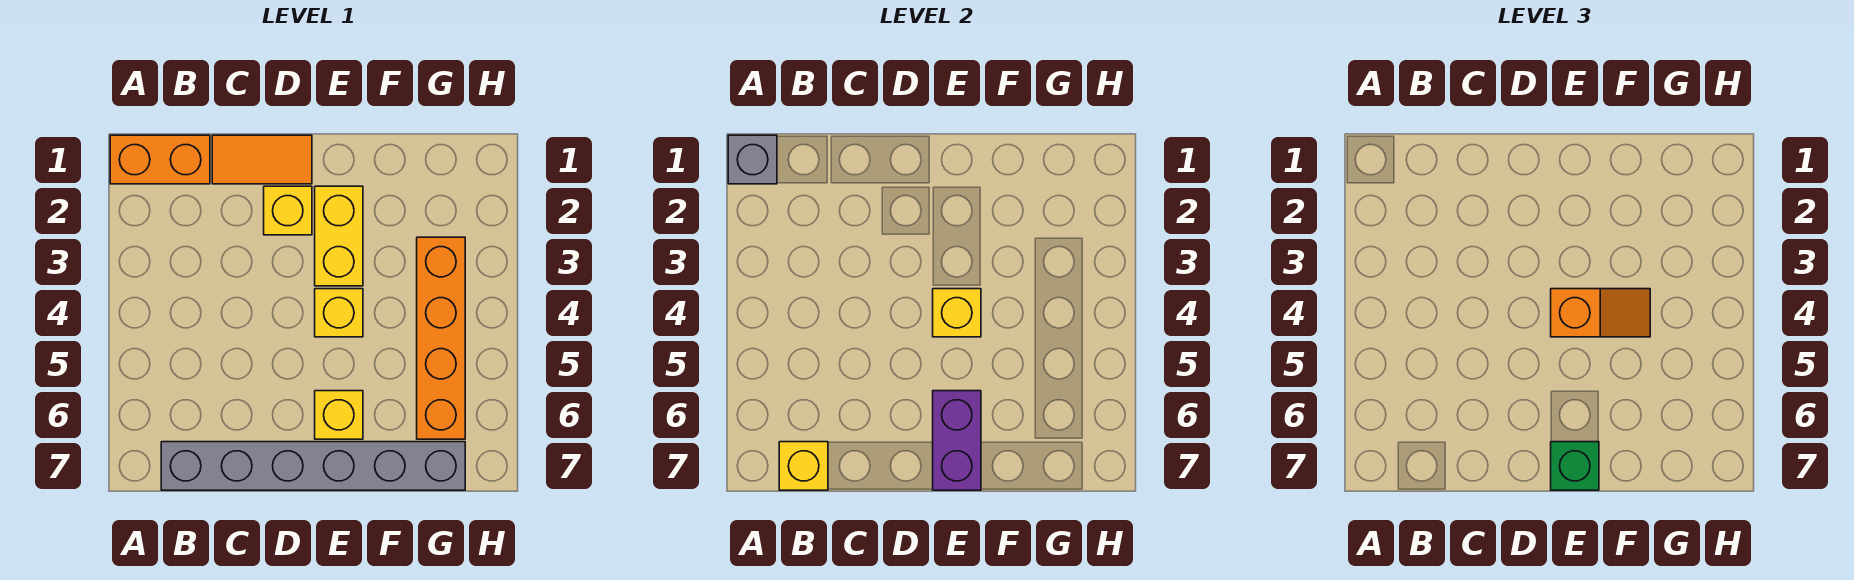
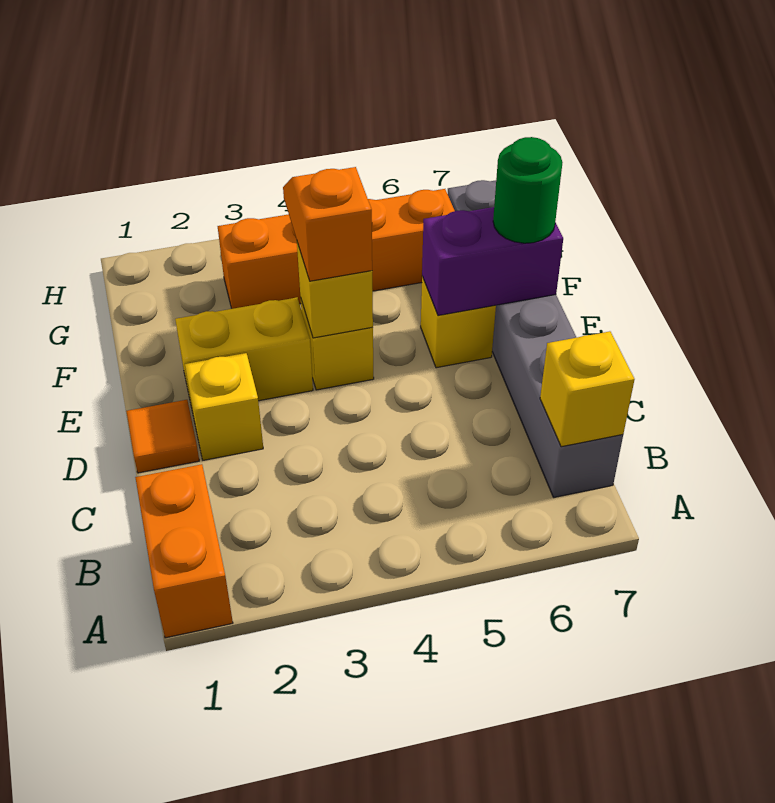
grey 1x1 brick [728,135,777,184] -> none
orange 1x2 tile [212,135,312,184] -> orange 1x1 tile [126,400,199,473]
green 1x1 brick [1551,442,1599,490] -> green 1x1 round brick [493,137,563,243]

